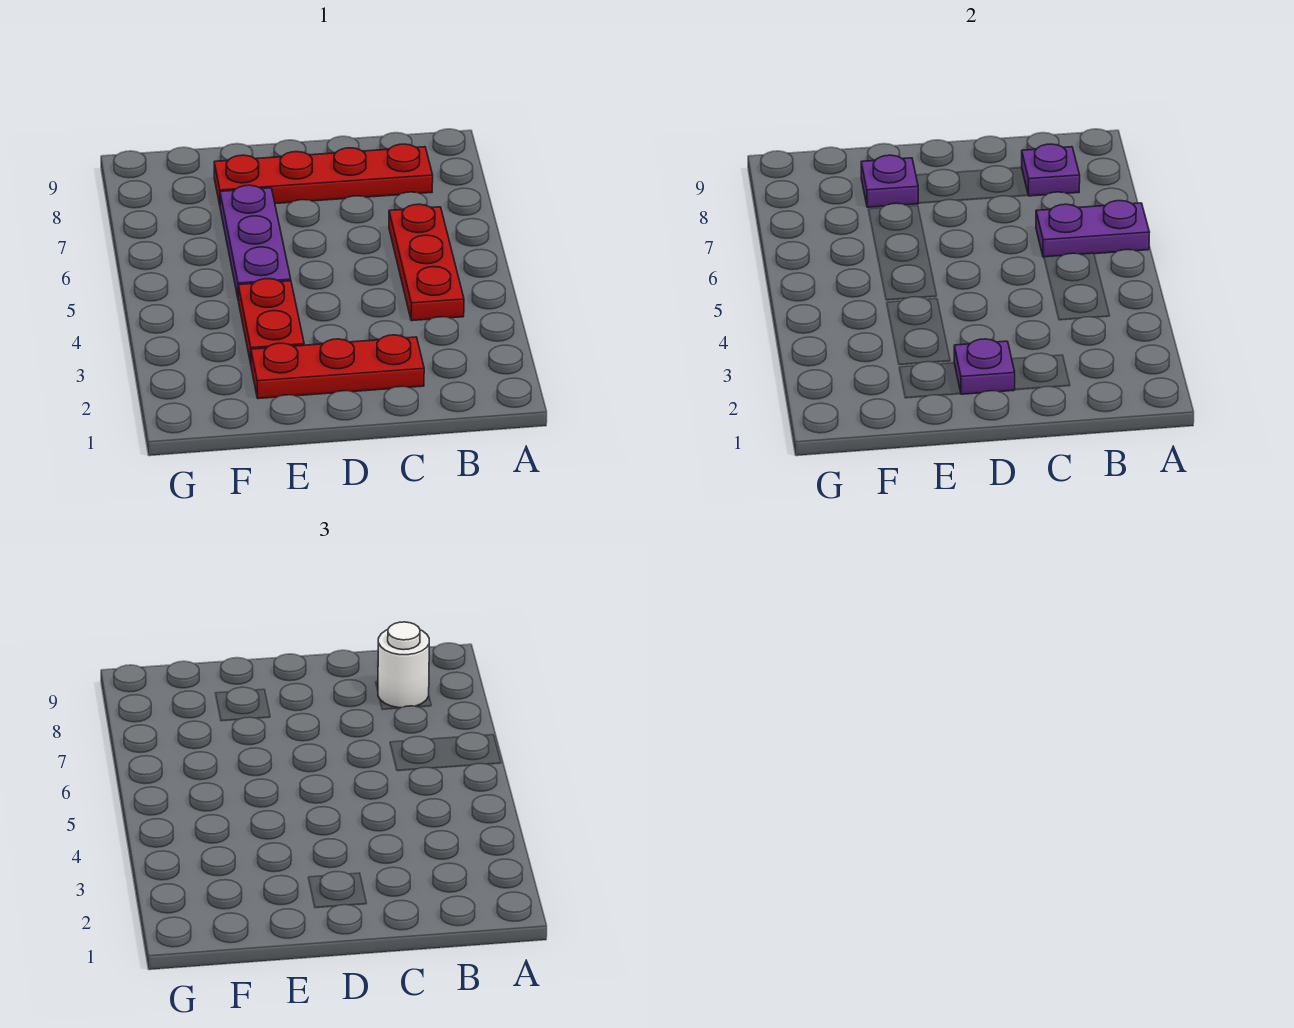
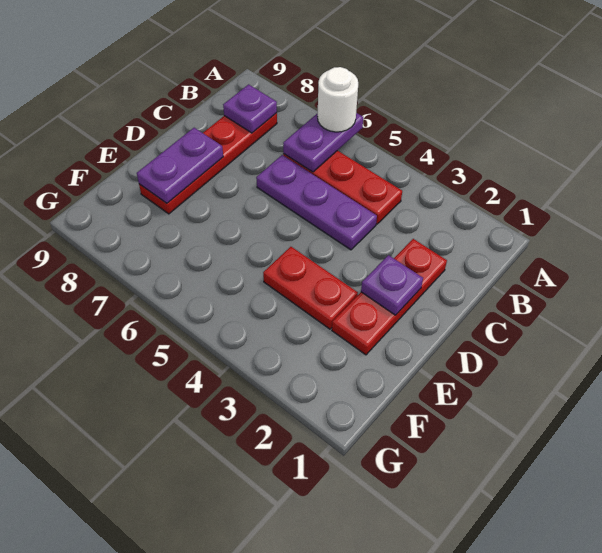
white 1x1 round brick [378,622,429,708] -> white 1x1 round brick moved to [318,67,358,132]
purple 1x3 plate [220,185,291,297] -> purple 1x3 plate moved to [256,155,377,250]
purple 1x1 plate [861,155,918,207] -> purple 1x2 plate [137,128,223,203]

